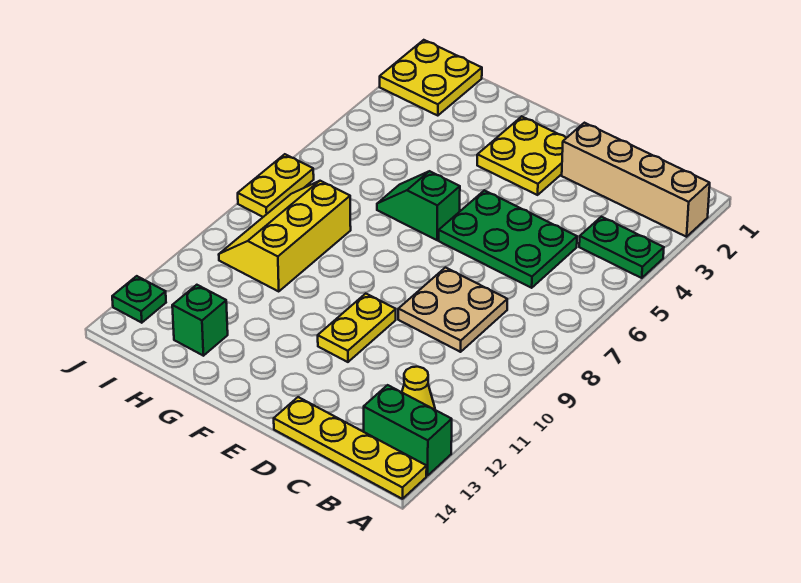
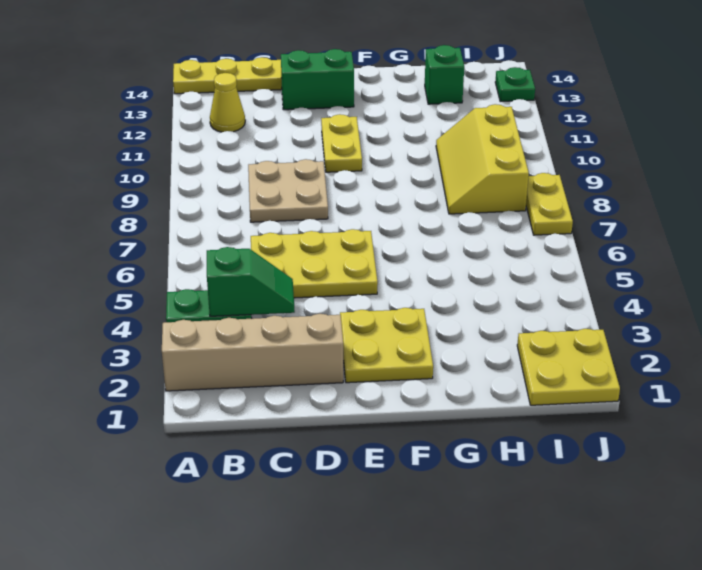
green 1x2 brick [364,385,452,476] -> green 1x2 brick moved to [281,49,354,110]
green 2x3 plate [439,190,577,288] -> yellow 2x3 plate [251,229,378,298]
green 1x2 slope [377,171,460,240] -> green 1x2 slope moved to [207,247,295,316]
yellow 2x3 slope [219,181,351,291] -> yellow 2x3 slope turned to [436,104,529,214]

